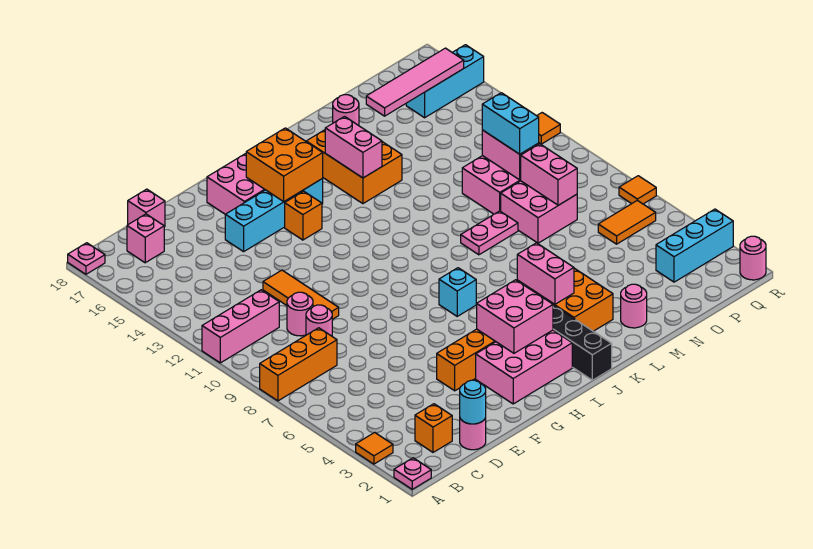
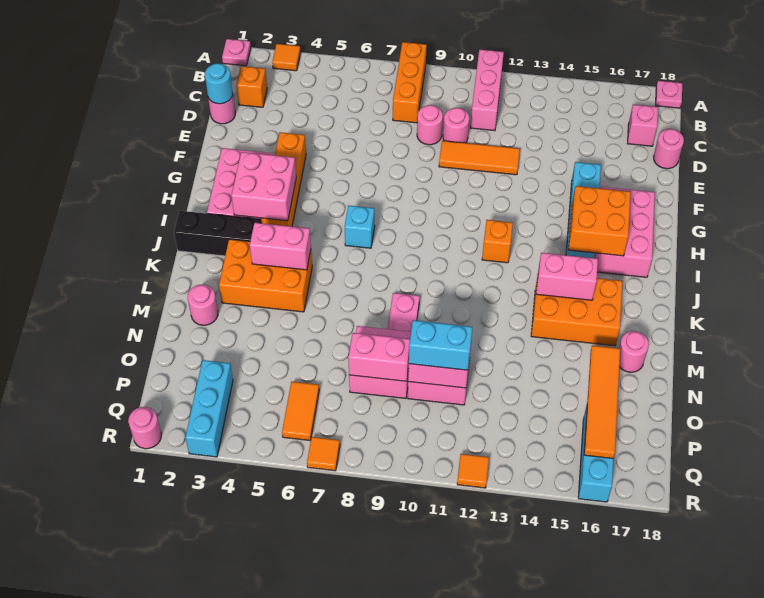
pink 1x1 brick [128,189,165,227] -> pink 1x1 round brick [653,129,684,169]
orange 1x1 brick [285,191,322,240] -> orange 1x1 brick moved to [482,220,513,263]
pink 1x4 tile [366,48,464,116] -> orange 1x4 tile [584,345,620,459]

